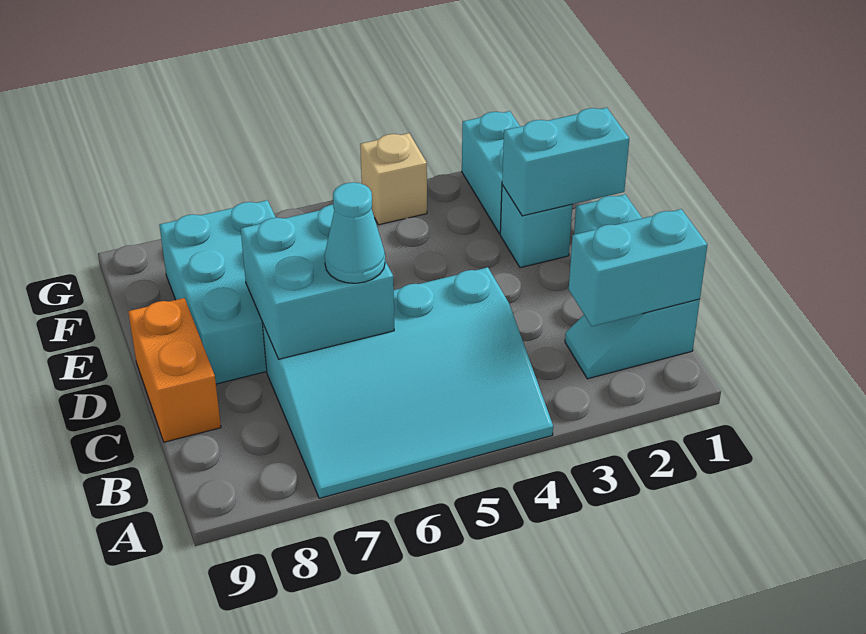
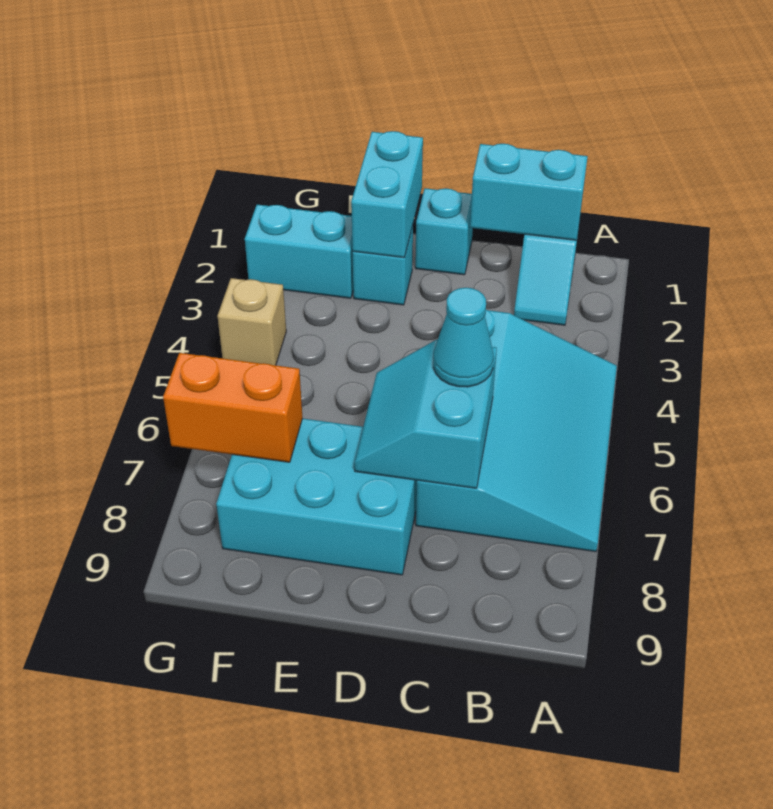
cyan 1x2 brick [569,209,708,326] -> cyan 1x2 brick turned to [470,144,588,240]
cyan 2x2 brick [241,205,394,359] -> cyan 2x2 slope [354,340,497,488]
orange 1x2 brick [128,298,221,442] -> orange 1x2 brick moved to [163,353,303,462]

